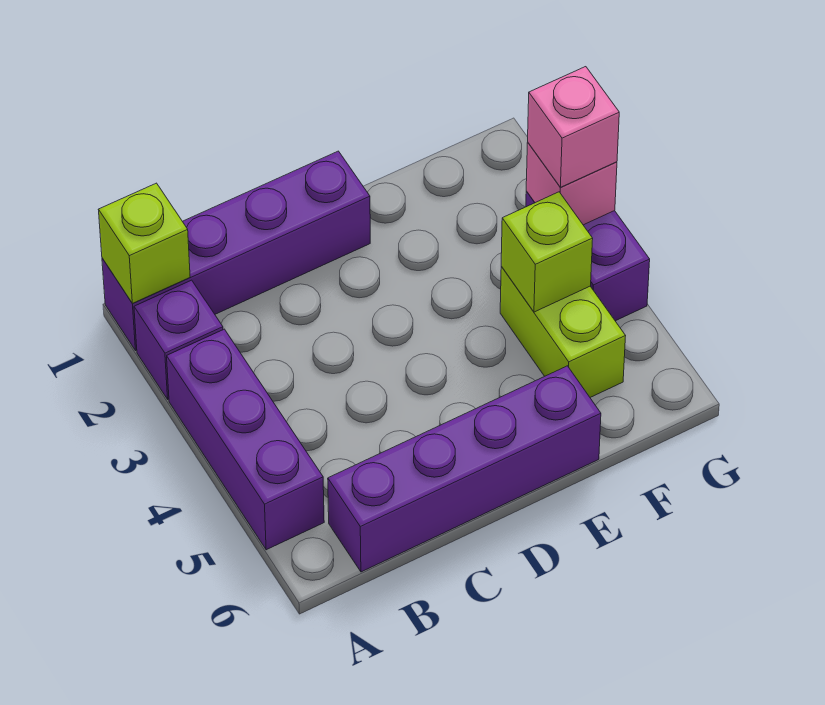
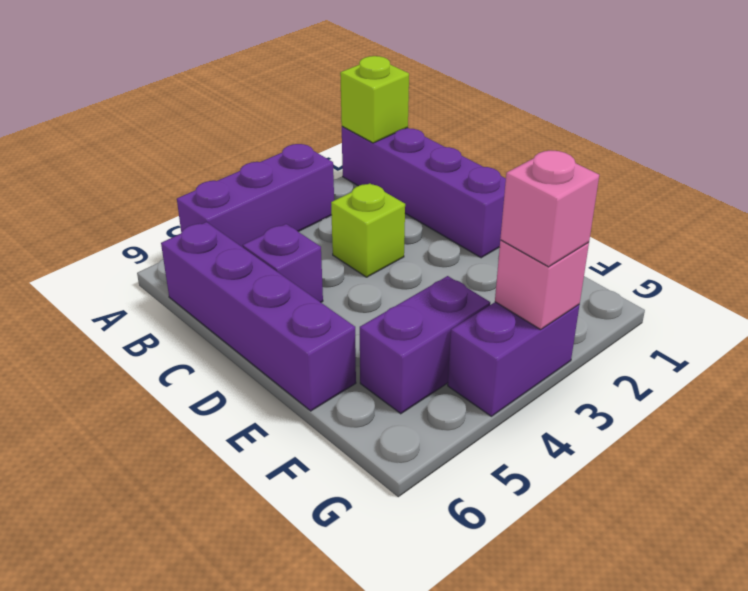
purple 1x1 brick [134,280,223,399] -> purple 1x1 brick moved to [243,224,323,302]
lime 1x2 brick [500,267,625,397] -> purple 1x2 brick [360,276,490,414]
lime 1x1 brick [501,192,593,312] -> lime 1x1 brick moved to [331,183,405,277]

